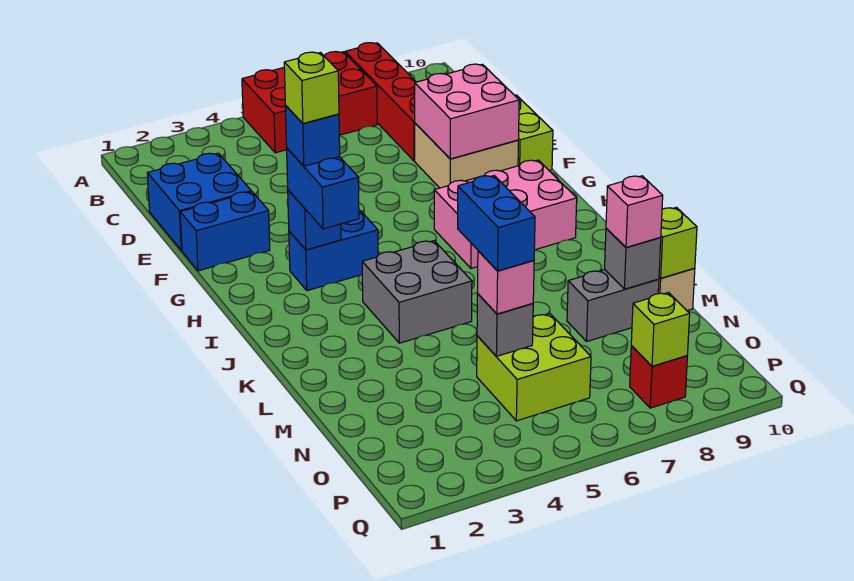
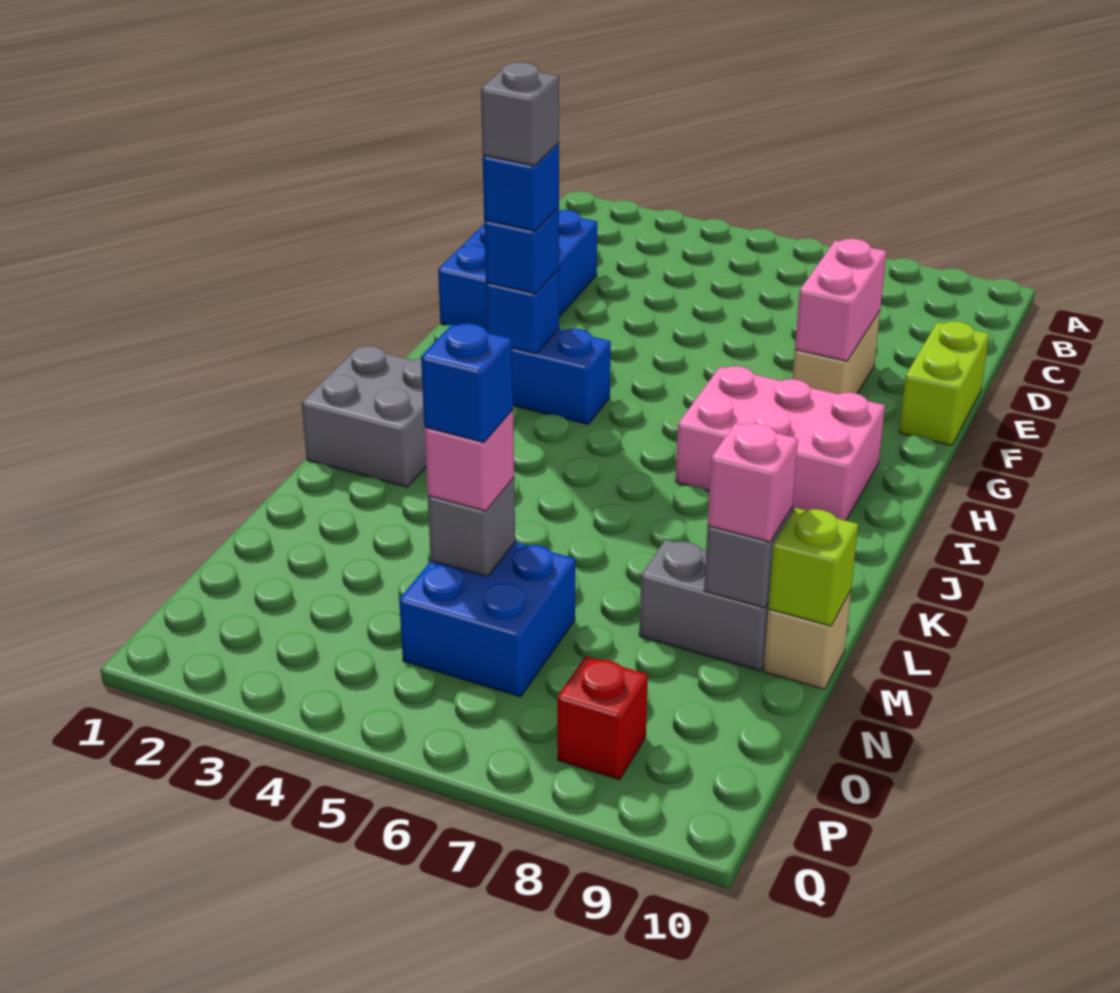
red 2x3 brick [242,52,377,153] -> none
red 1x4 brick [345,43,416,161] -> none
tan 2x2 brick [415,123,518,188] -> tan 1x2 brick [793,311,880,394]
pink 2x2 brick [415,64,519,159] -> pink 1x2 brick [795,239,887,361]
blue 1x2 brick [287,148,359,229] -> blue 1x1 brick [484,208,559,294]
lime 1x1 brick [284,52,339,123] -> grey 1x1 brick [481,62,559,166]
grey 2x2 brick [362,241,472,343] -> grey 2x2 brick moved to [302,346,426,487]
blue 1x2 brick [458,176,535,271] -> blue 1x1 brick [421,323,513,442]
lime 2x2 brick [477,314,591,421] -> blue 2x2 brick [399,542,575,697]
lime 1x1 brick [631,293,690,366] -> none

